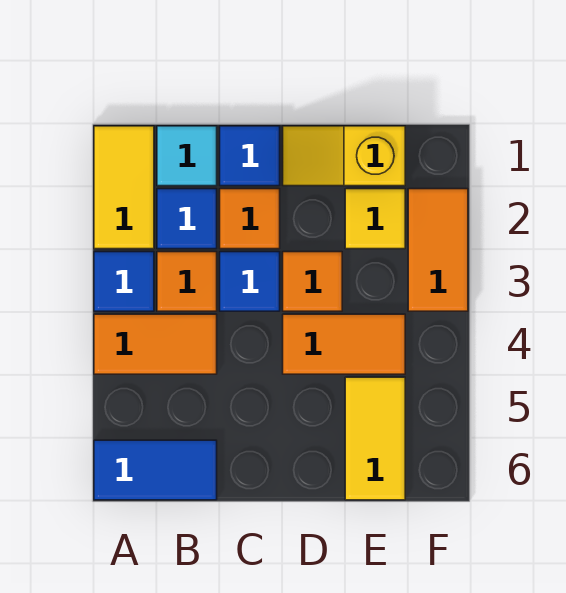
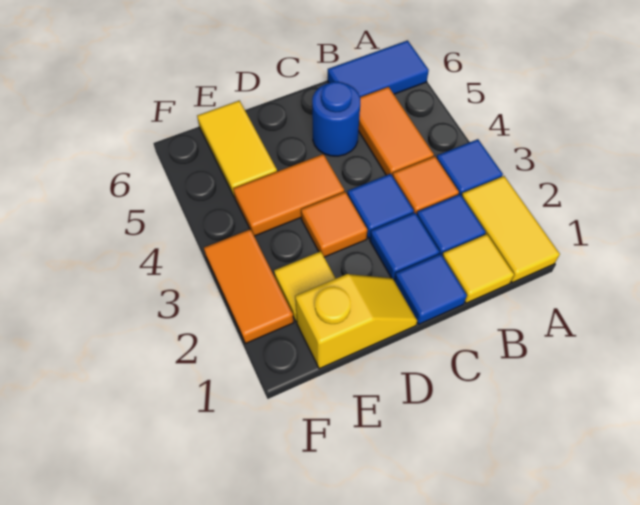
orange 1x2 tile [94,314,217,374] -> orange 1x2 tile turned to [359,87,434,176]
cyan 1x1 tile [157,126,217,186] -> yellow 1x1 tile [442,234,514,303]
orange 1x1 tile [220,189,280,249] -> blue 1x1 tile [370,213,440,280]
none -> blue 1x1 round brick [312,82,360,156]

